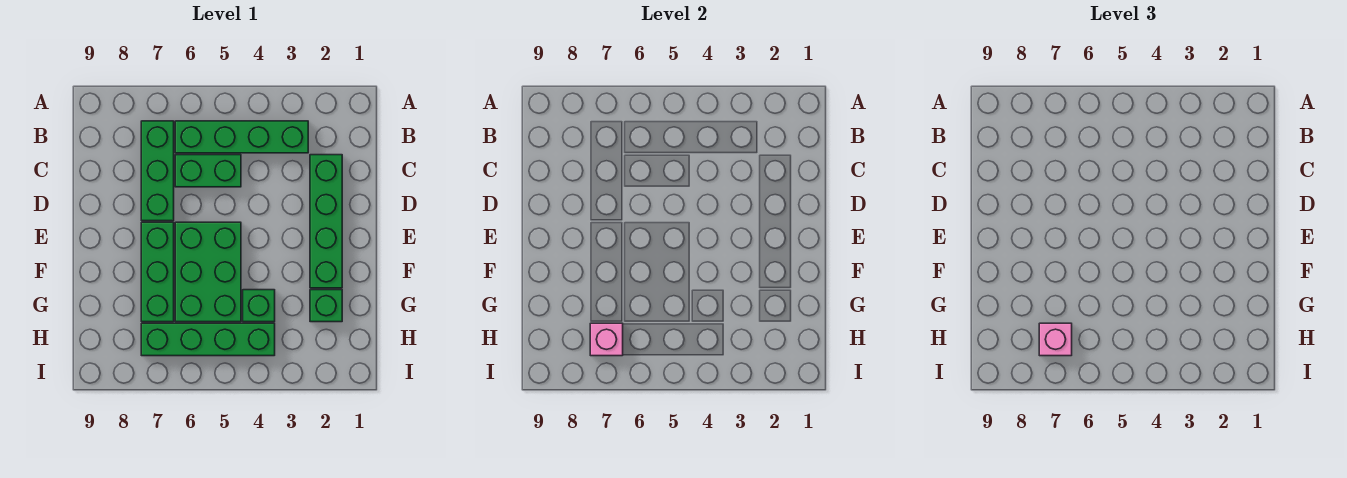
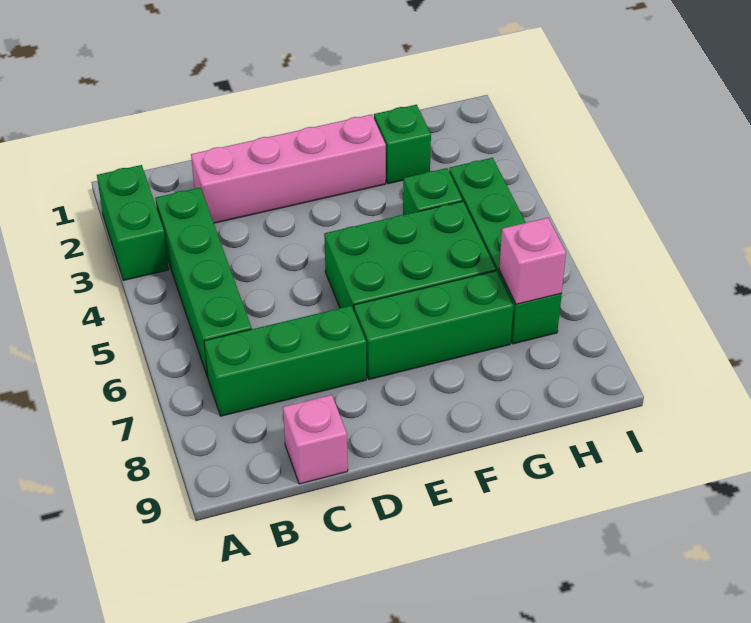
green 1x4 brick [310,155,342,288] -> pink 1x4 brick [191,114,386,223]
green 1x2 brick [175,155,241,187] -> green 1x2 brick moved to [97,165,169,280]
pink 1x1 brick [1039,323,1072,356] -> pink 1x1 brick moved to [283,395,348,484]

